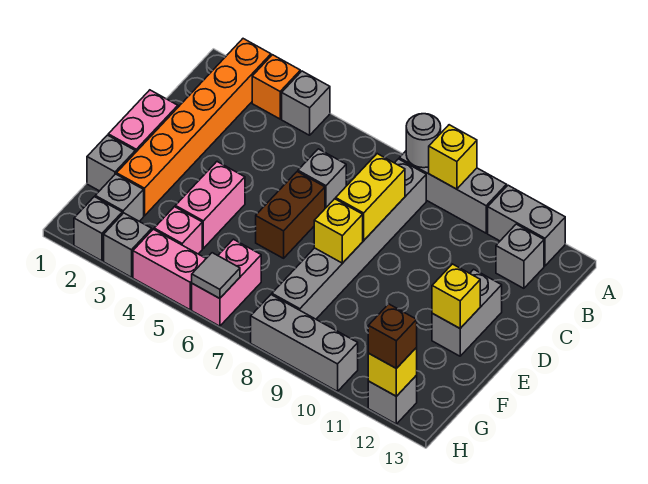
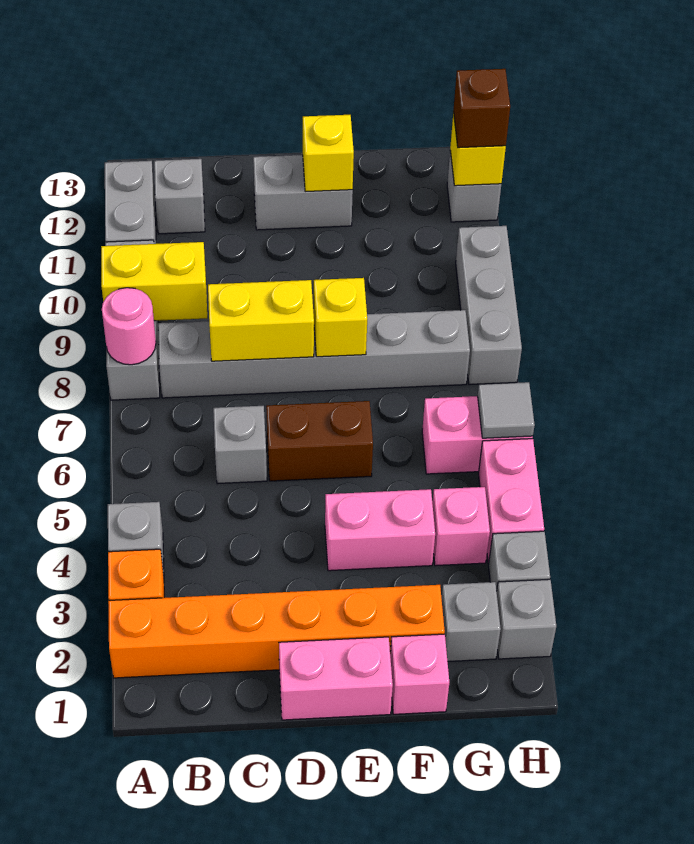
grey 1x1 round brick [406,114,441,168] -> pink 1x1 round brick [102,288,156,365]
yellow 1x1 brick [429,125,477,189] -> yellow 1x2 brick [101,242,207,321]
grey 1x1 brick [87,135,135,191] -> pink 1x1 brick [390,634,449,714]

